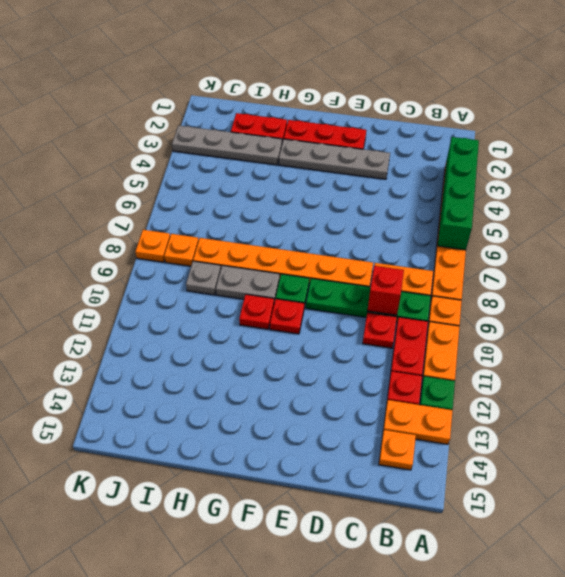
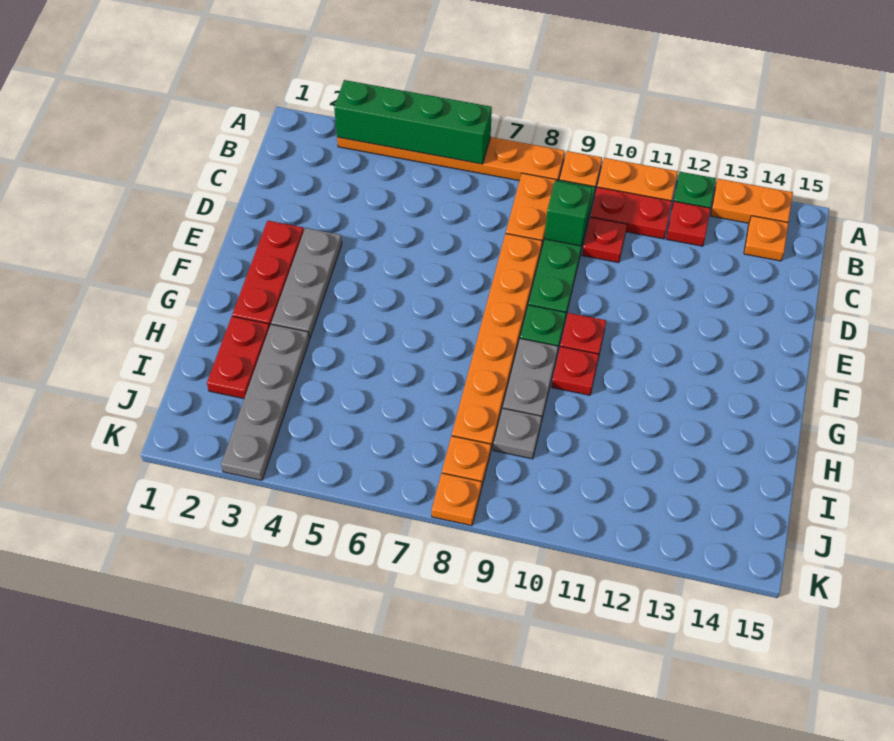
orange 1x2 plate [383,400,453,444] -> orange 1x2 plate turned to [710,179,793,223]
red 1x1 brick [367,266,404,315] -> green 1x1 brick [545,181,592,246]
grey 1x4 plate [279,139,390,179] -> grey 1x3 plate [271,228,342,339]

